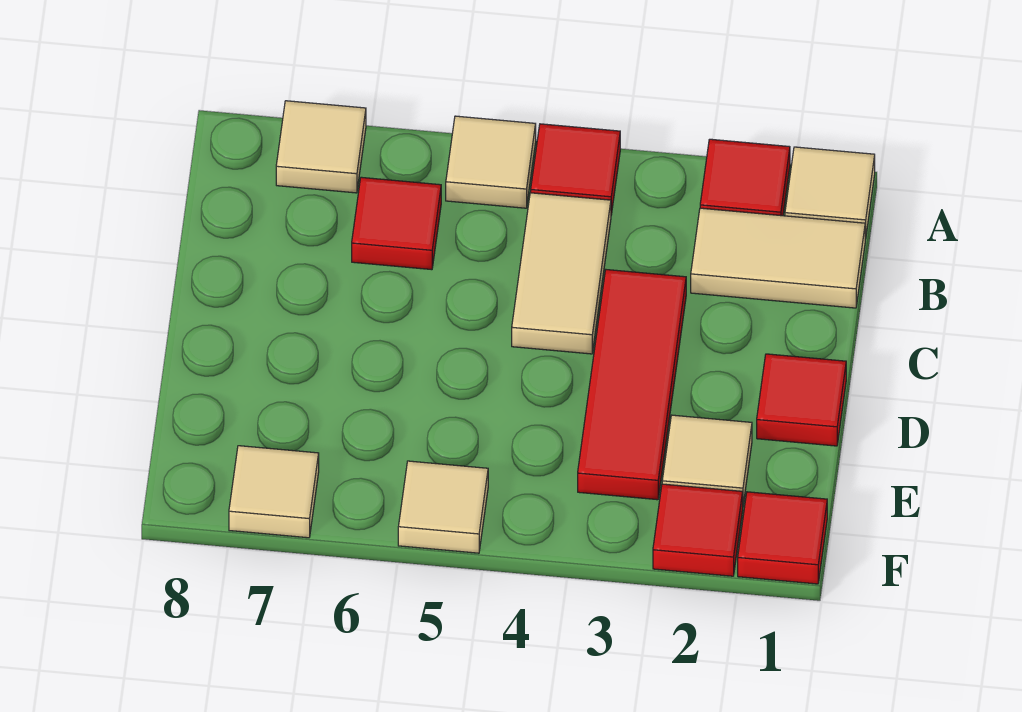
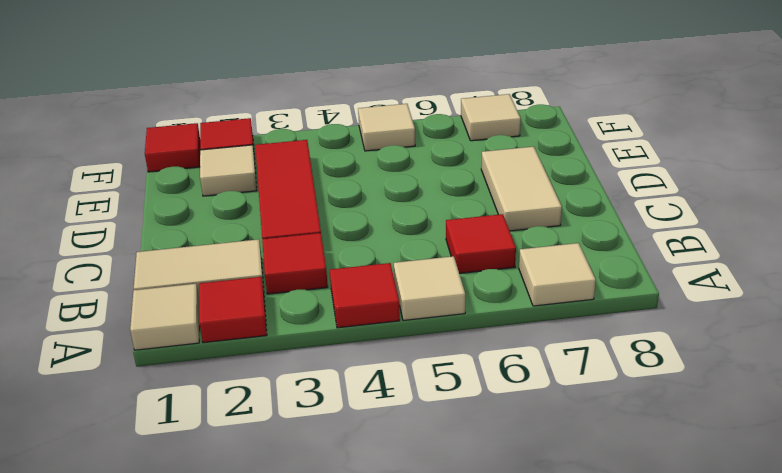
tan 1x2 tile [512,193,611,354] -> tan 1x2 tile moved to [481,147,562,231]
red 1x1 tile [757,354,846,446] -> red 1x1 tile moved to [262,233,328,294]

